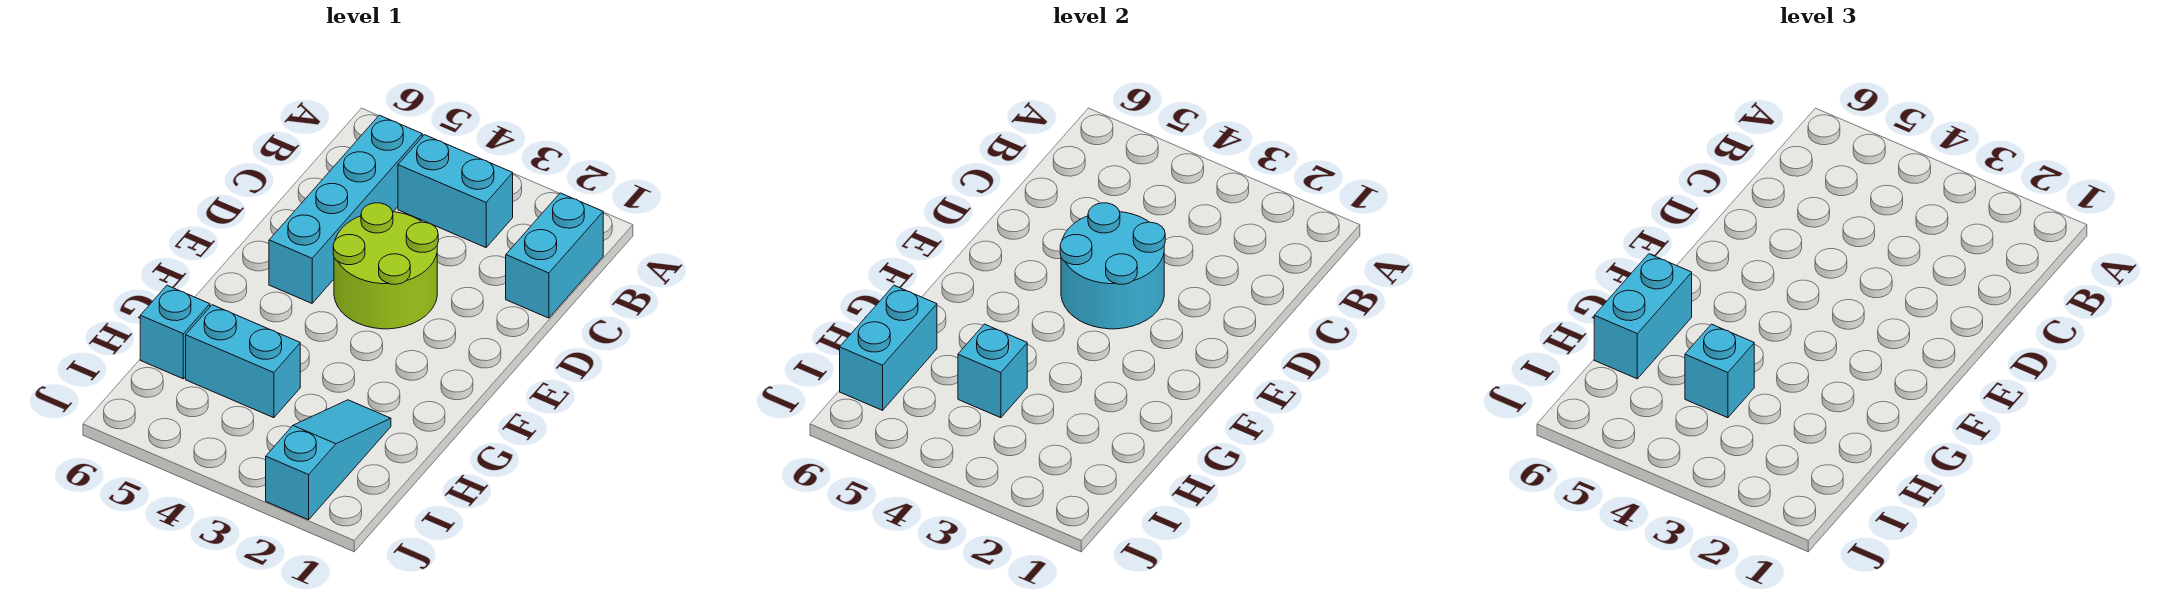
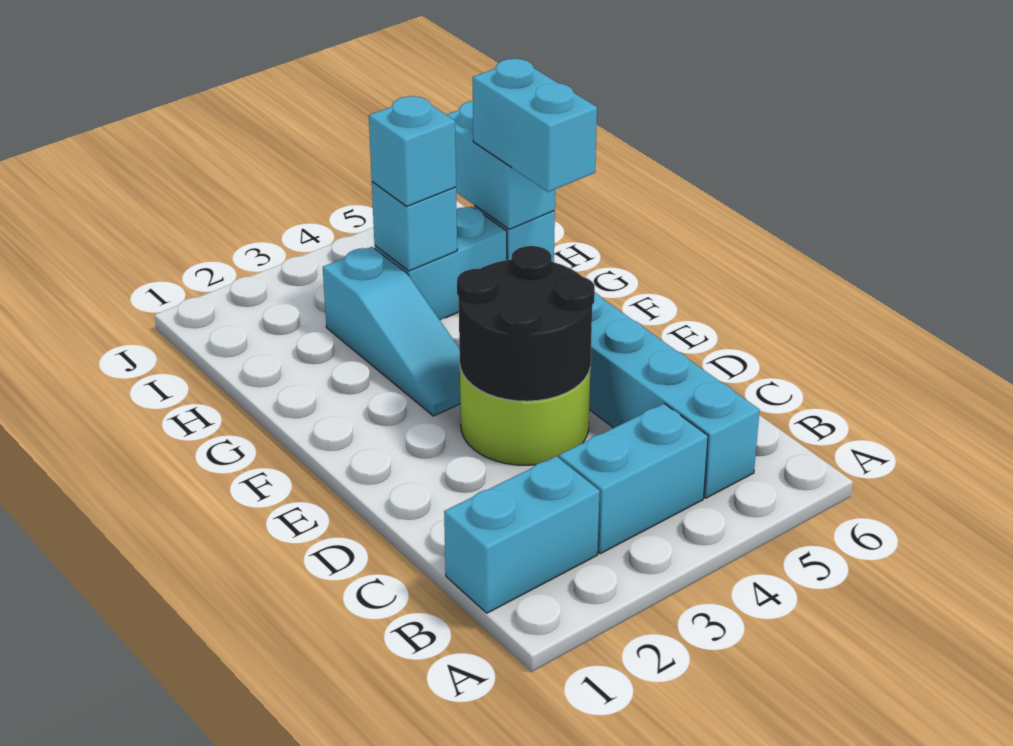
cyan 1x2 brick [506,193,603,318] -> cyan 1x2 brick turned to [444,456,600,613]
cyan 2x2 round brick [1060,203,1165,329] -> black 2x2 round brick [457,246,595,401]
cyan 1x3 slope [266,400,391,520] -> cyan 1x3 slope moved to [323,247,460,416]

